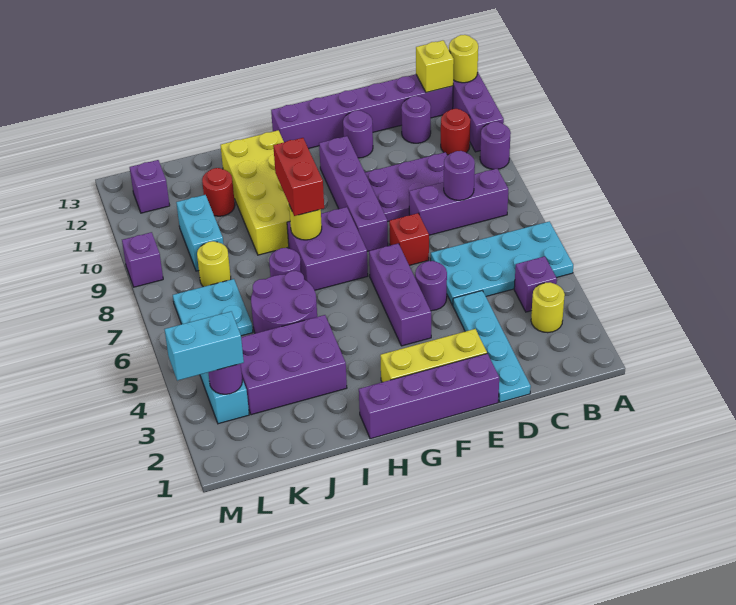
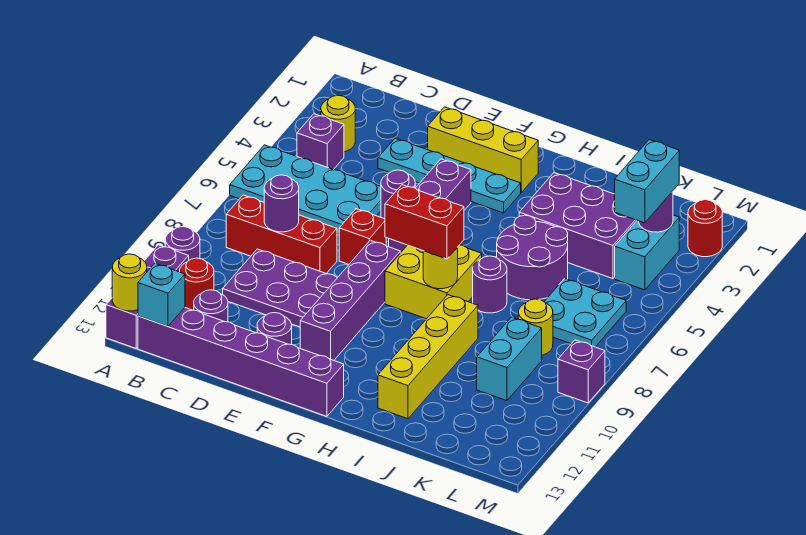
purple 1x3 brick [409,169,508,235] -> red 1x3 brick [226,195,337,273]
yellow 1x1 brick [416,40,454,93] -> cyan 1x1 brick [138,263,185,326]
cyan 1x4 plate [453,291,531,402] -> cyan 1x4 plate turned to [378,138,521,213]
purple 1x4 brick [359,353,499,439] -> none
purple 2x2 brick [287,207,368,290] -> yellow 2x2 brick [385,245,482,319]
red 1x2 brick [273,138,324,216] -> red 1x2 brick turned to [385,185,464,259]
yellow 2x4 brick [221,130,290,255] -> yellow 1x4 brick [378,295,478,419]
red 1x1 round brick [202,168,235,216] -> red 1x1 round brick moved to [688,200,722,257]
cyan 1x2 brick [164,312,244,381] -> cyan 1x2 brick turned to [615,140,679,223]
purple 1x1 brick [130,160,170,213] -> none

